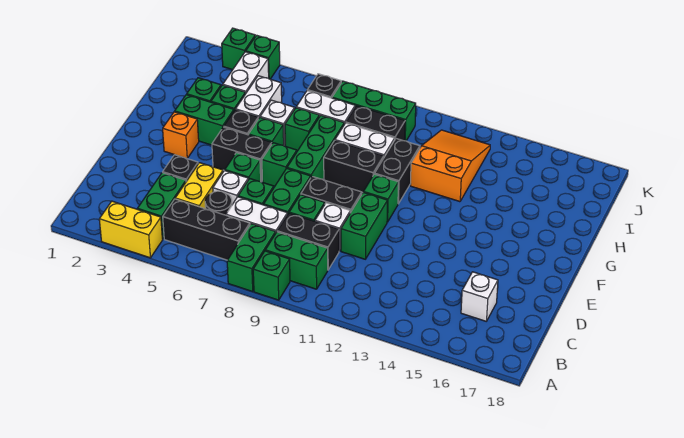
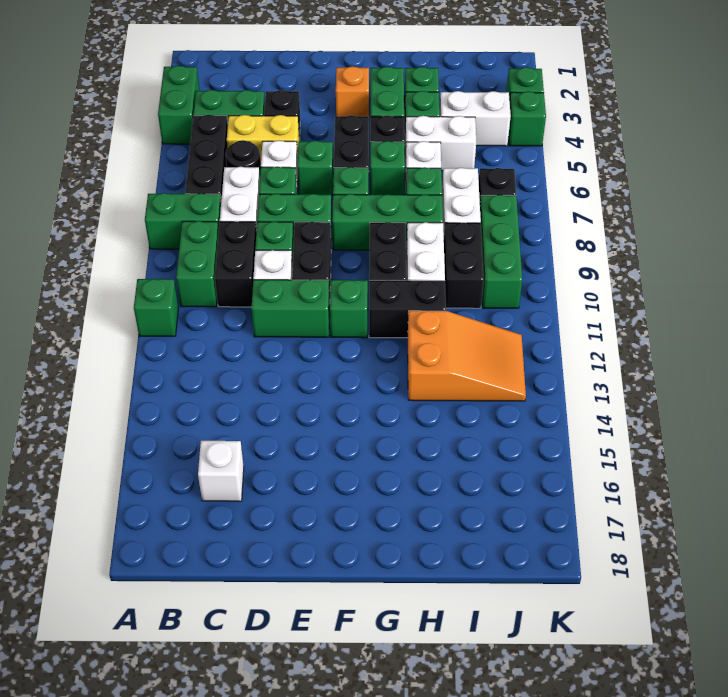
yellow 1x2 brick [99,201,163,258] -> green 1x2 brick [158,66,199,144]
green 1x1 brick [253,251,290,300] -> green 1x1 brick moved to [134,279,178,336]

